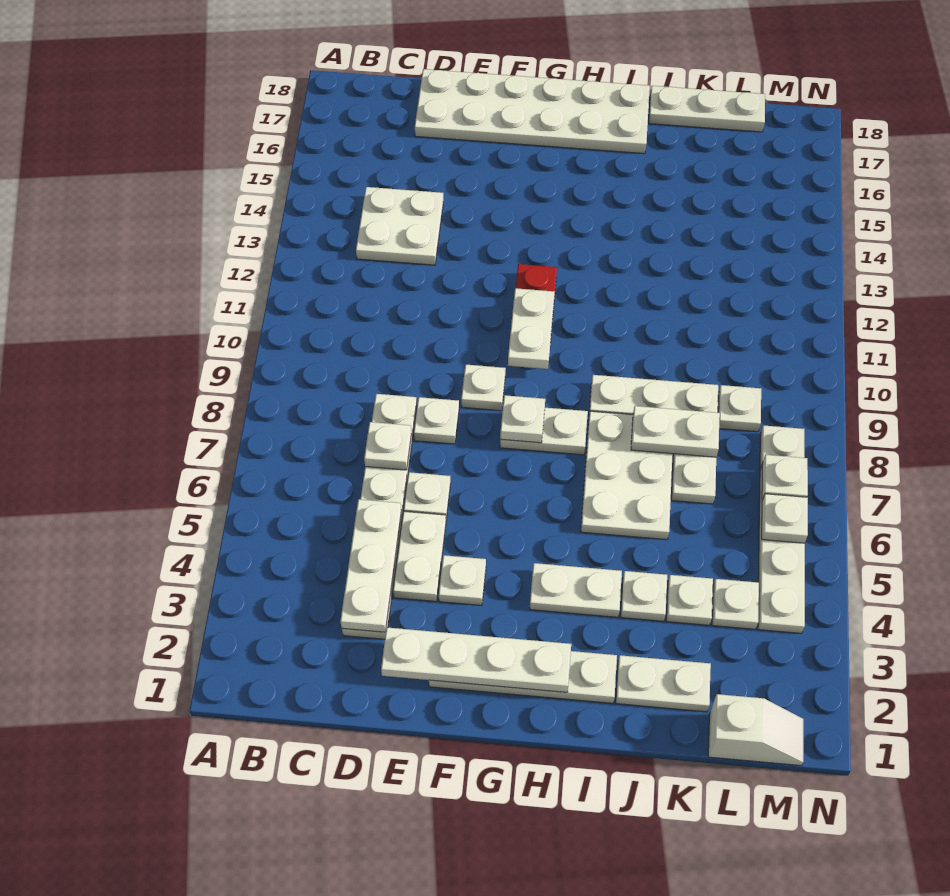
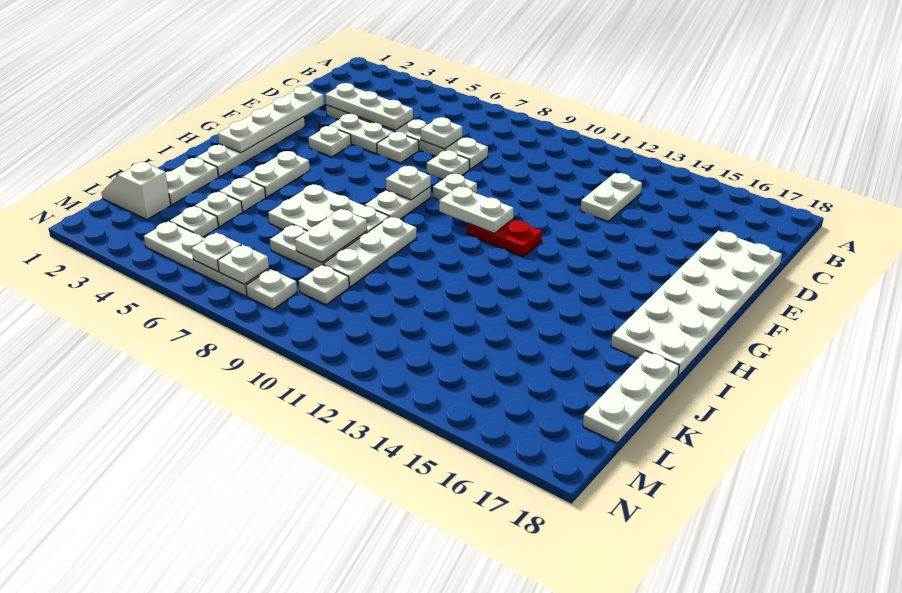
white 2x2 plate [356,187,443,265] -> white 1x2 plate [581,173,642,222]
white 1x2 slope [708,694,803,766] -> white 1x2 slope turned to [101,162,171,219]

